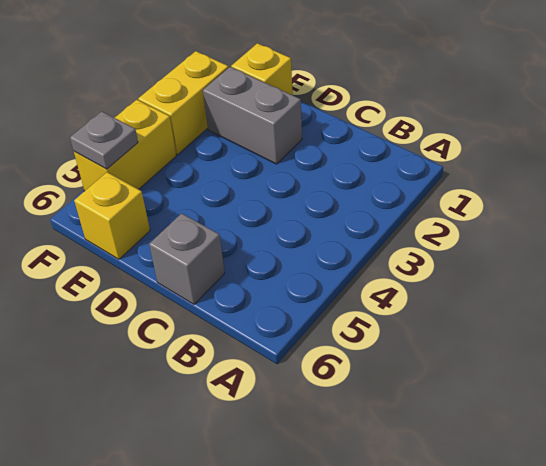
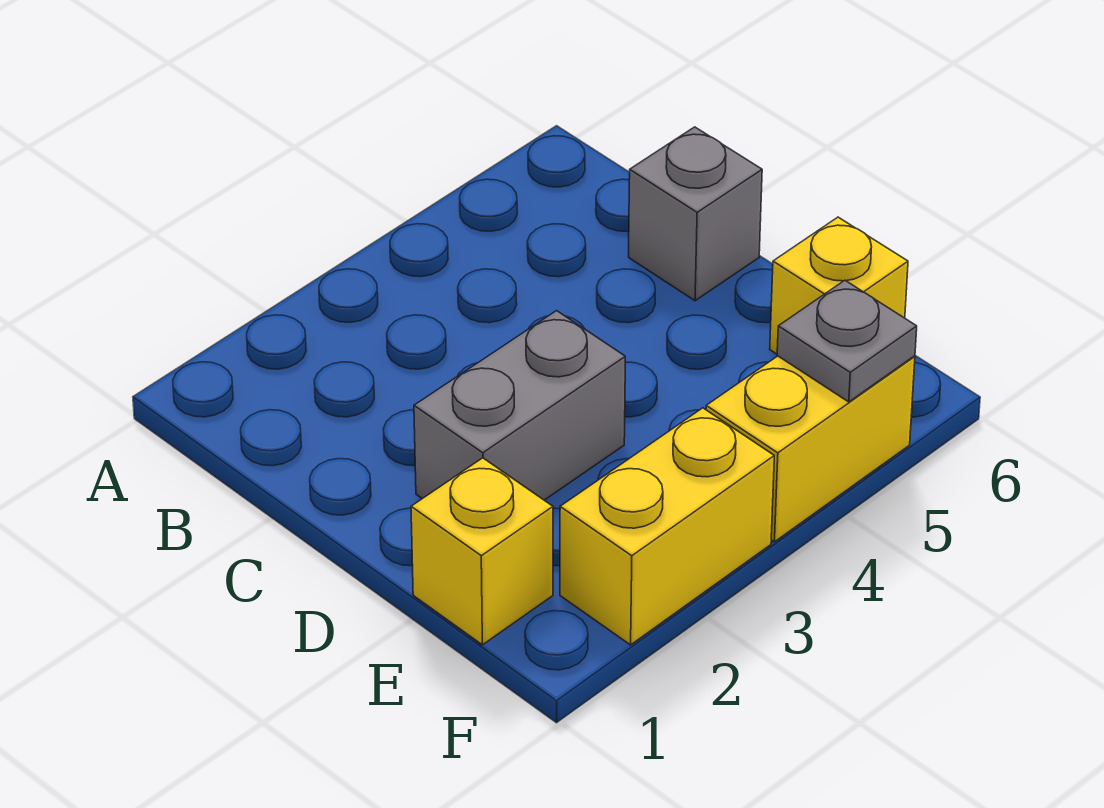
grey 1x2 brick [203,67,302,164] -> grey 1x2 brick turned to [414,311,625,500]

